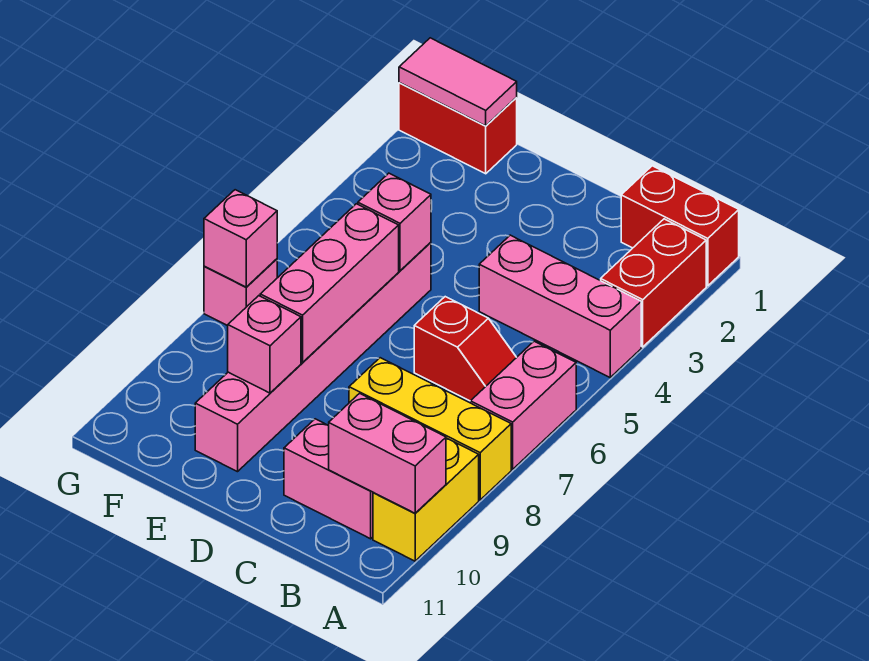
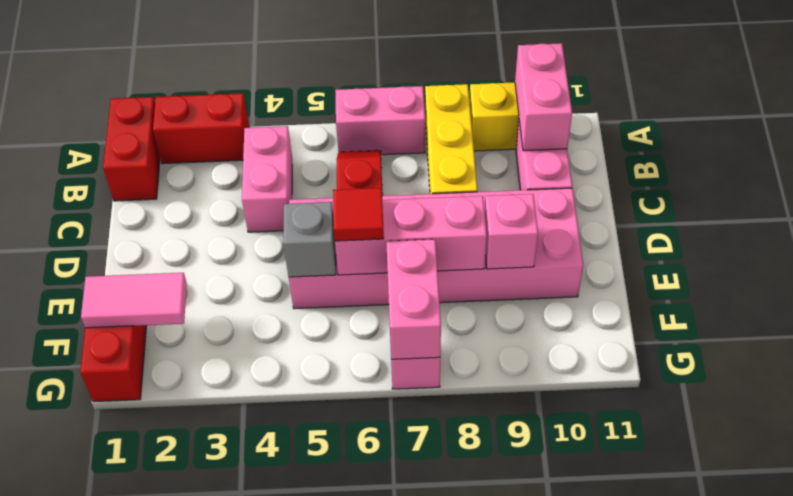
pink 1x3 brick [479,235,641,377] -> pink 1x2 brick [242,126,292,232]
pink 1x6 brick [195,242,431,472] -> pink 2x6 brick [289,188,583,309]
pink 1x1 brick [358,173,431,271] -> grey 1x1 brick [283,202,336,277]
none -> red 1x1 tile [333,188,384,241]
pink 1x2 tile [399,38,517,126] -> pink 1x2 tile turned to [81,273,187,328]
pink 1x1 brick [204,190,277,287] -> pink 1x2 brick [386,239,441,359]

